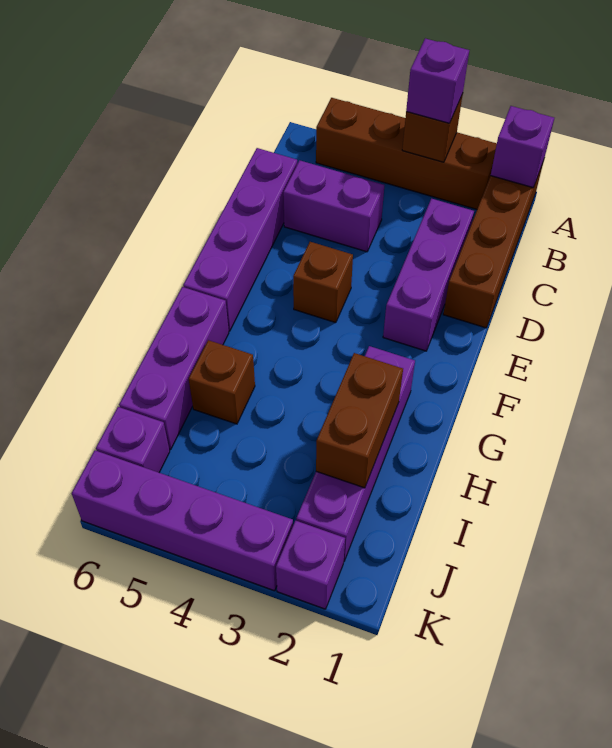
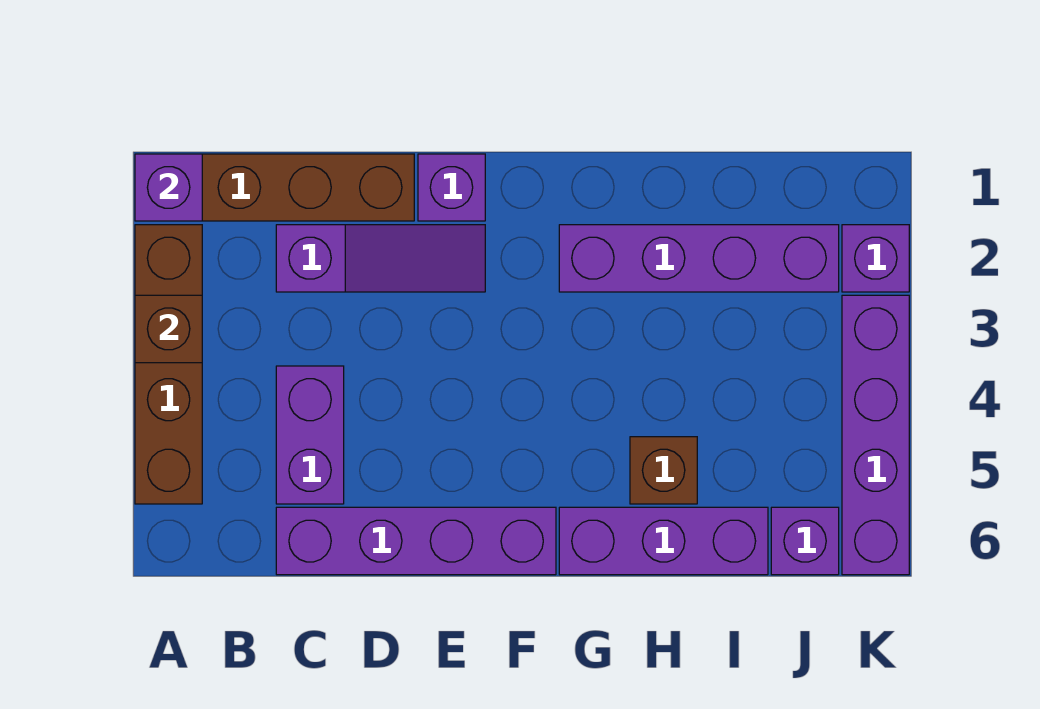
purple 1x1 brick [406,38,469,123] -> purple 1x1 brick moved to [418,154,485,221]
purple 1x3 brick [383,199,474,351] -> purple 1x3 slope [276,225,485,292]
brown 1x1 brick [293,242,353,323] -> none
brown 1x2 brick [316,353,403,488] -> none

